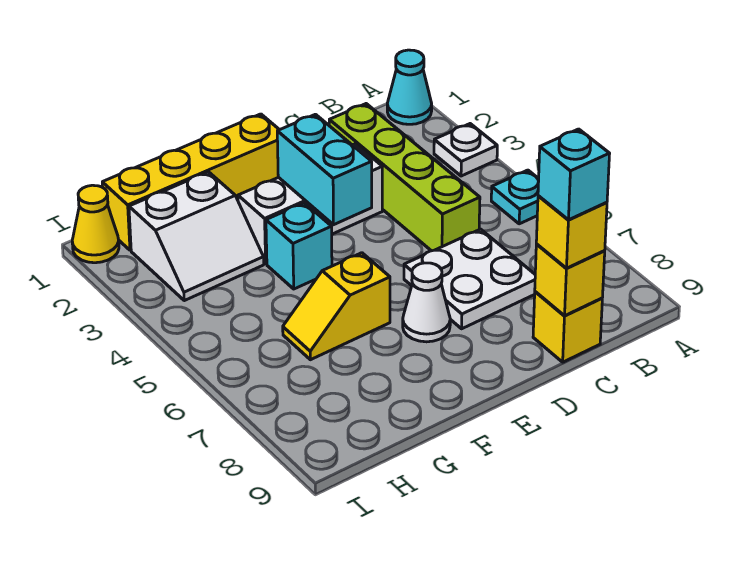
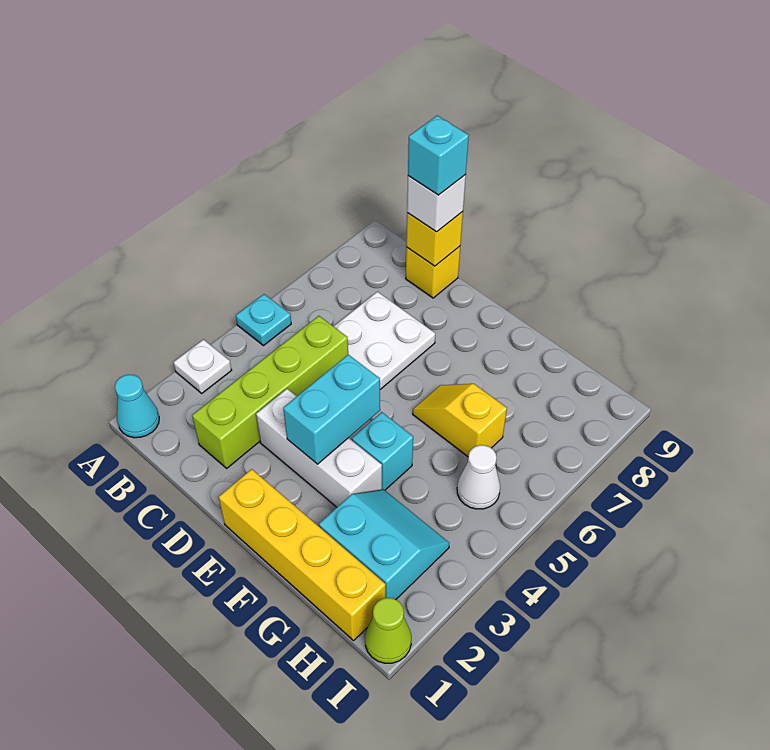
yellow 1x1 brick [536,196,607,268] -> white 1x1 brick [407,175,466,232]
white 1x1 cone [403,263,450,342] -> white 1x1 cone moved to [457,445,500,509]
yellow 1x2 slope [283,253,390,360] -> yellow 1x2 slope turned to [413,384,507,456]
white 2x2 slope [129,172,264,301] -> cyan 2x2 slope [319,489,449,599]
yellow 1x1 cone [72,185,119,263] -> lime 1x1 cone [365,598,411,663]

